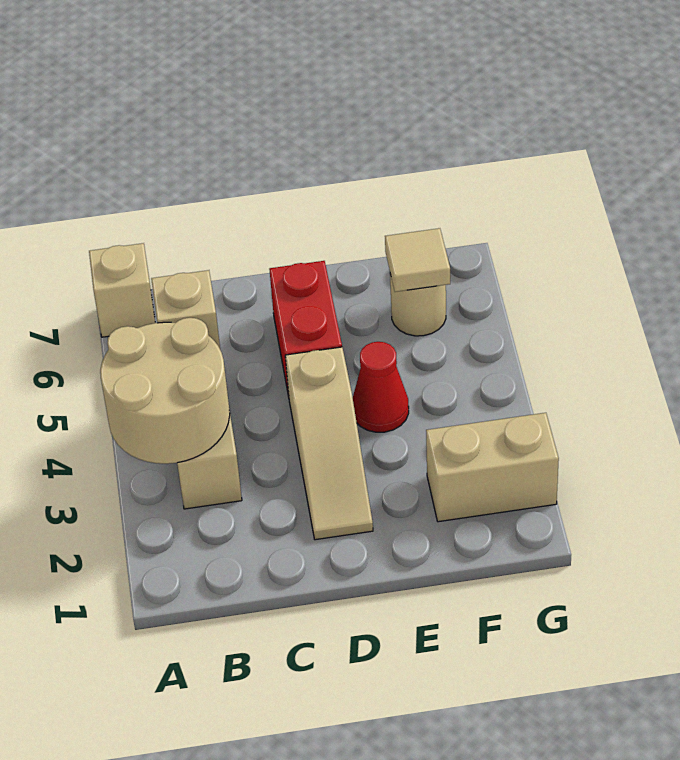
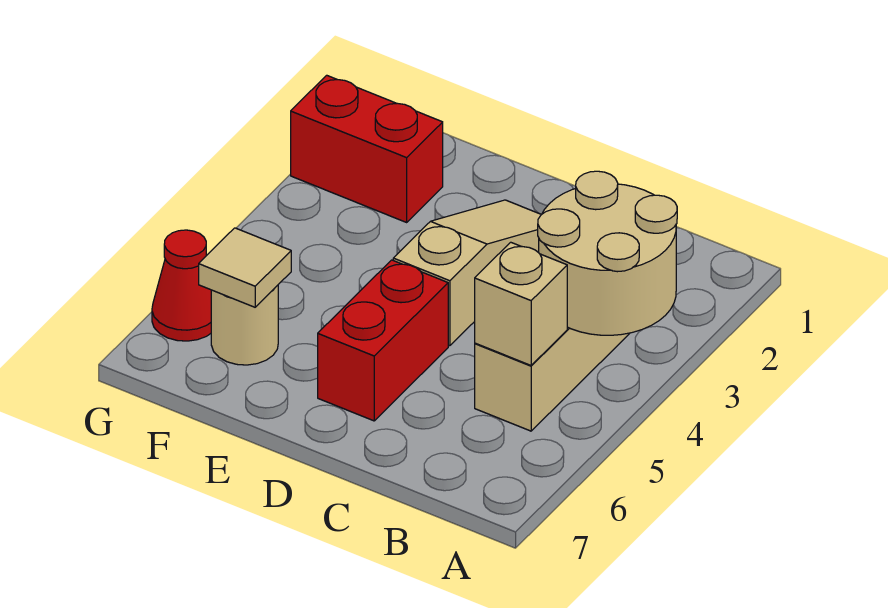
tan 1x1 brick [89,243,155,337] -> none
red 1x1 cone [353,342,409,432] -> red 1x1 cone moved to [152,230,211,341]
tan 1x2 brick [426,413,559,522] -> red 1x2 brick [291,75,443,222]

